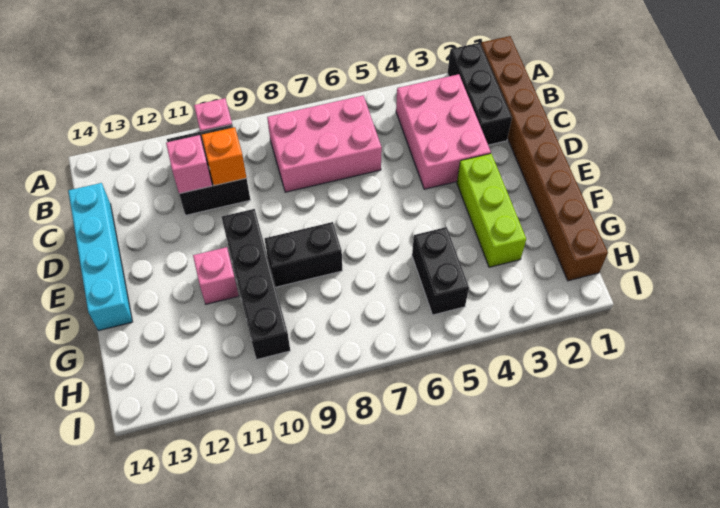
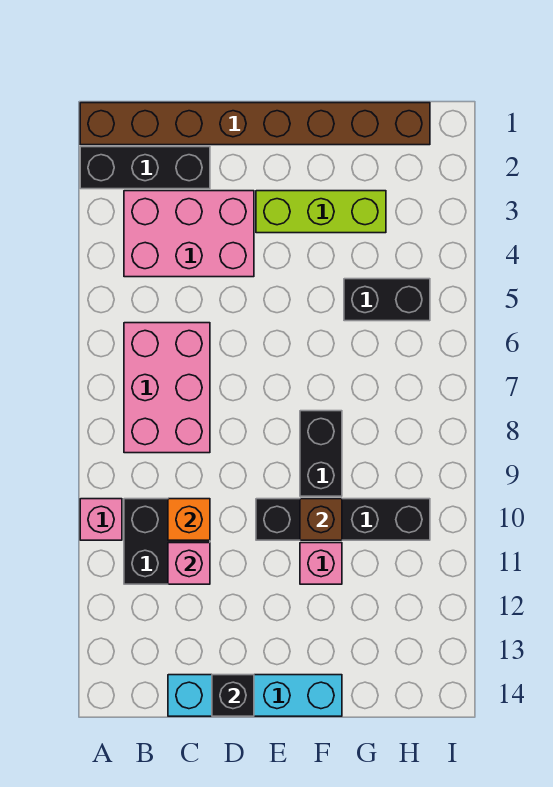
none -> black 1x1 brick [212,675,254,716]
none -> brown 1x1 brick [300,499,342,540]

